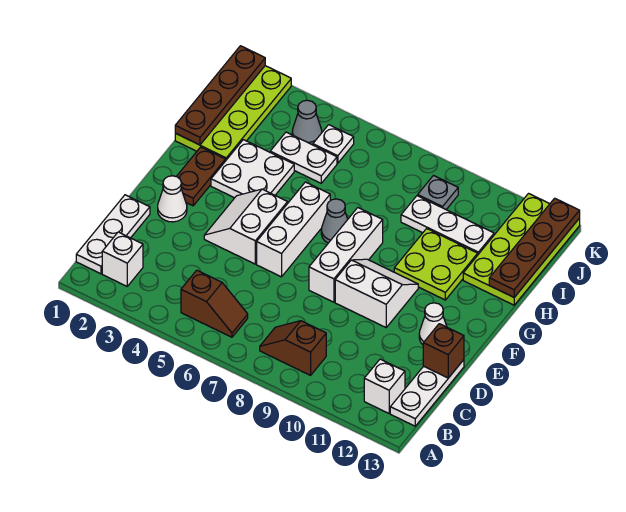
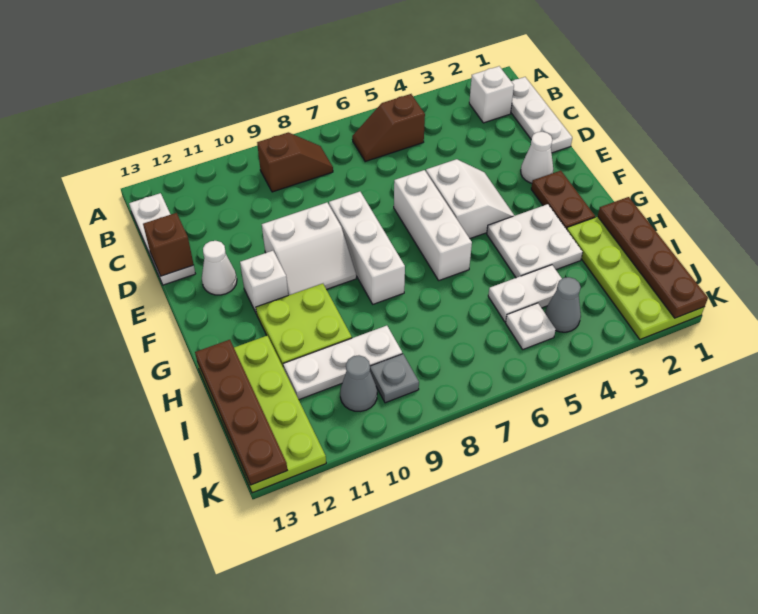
white 1x1 brick [364,359,405,413] -> white 1x1 brick moved to [240,251,288,314]
grey 1x1 cone [321,199,348,243] -> grey 1x1 cone moved to [340,355,377,411]

